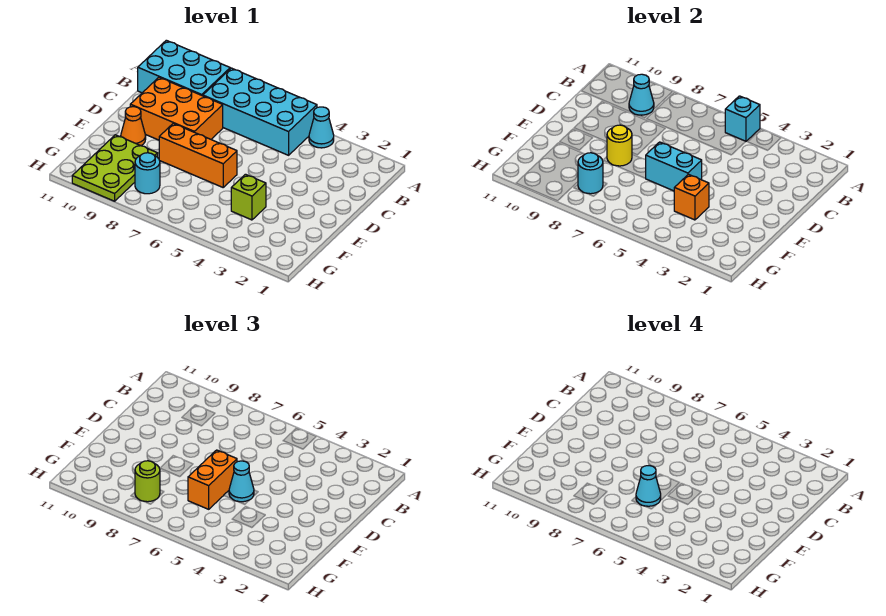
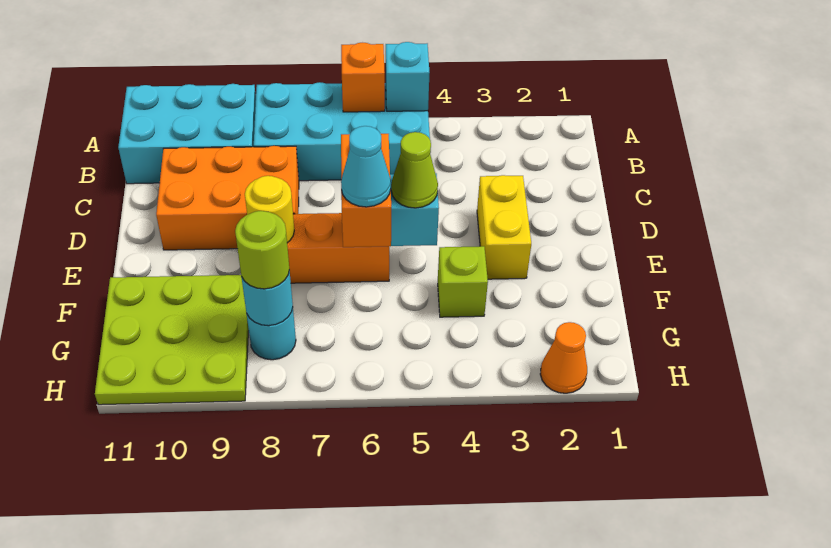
cyan 1x1 cone [309,107,334,148] -> none
cyan 1x1 cone [629,74,654,115] -> none
none -> yellow 1x2 brick [477,175,531,279]
cyan 1x1 cone [229,461,254,502] -> lime 1x1 cone [391,132,438,208]
orange 1x1 cone [121,107,146,146] -> orange 1x1 cone moved to [540,322,587,393]
orange 1x1 brick [674,174,709,220] -> orange 1x1 brick moved to [341,43,385,112]
lime 2x3 plate [72,135,158,201] -> lime 3x3 plate [95,275,249,405]

